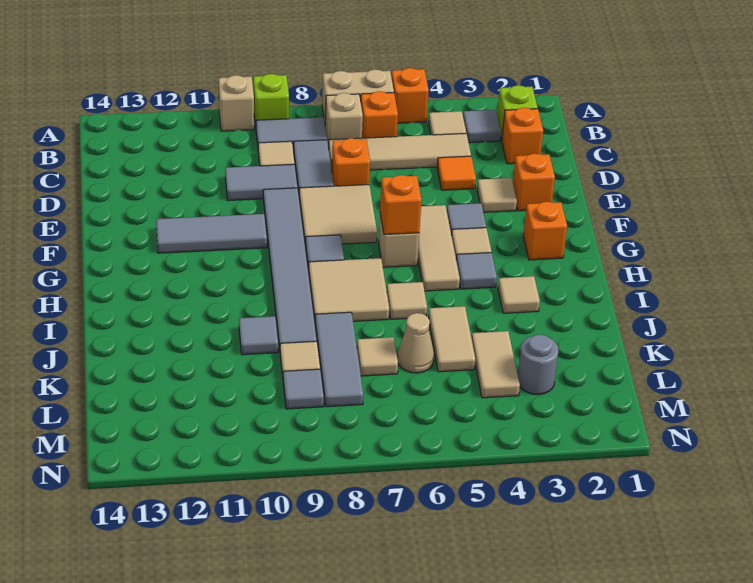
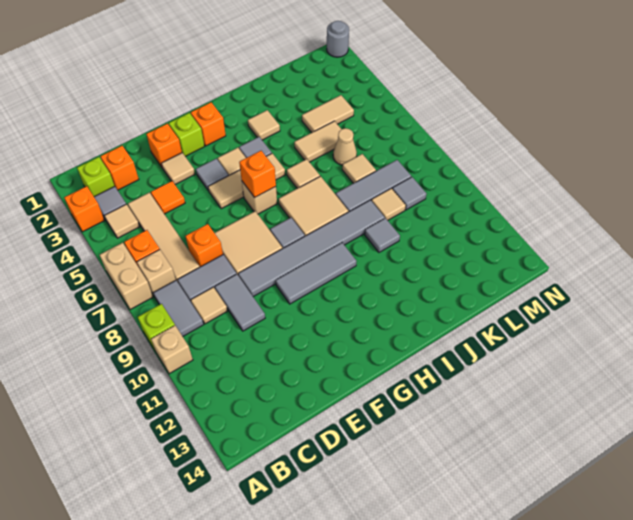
orange 1x1 brick [392,68,429,123] -> orange 1x1 brick moved to [64,186,105,232]
none -> lime 1x1 brick [169,113,205,156]
grey 1x3 tile [156,214,267,253] -> grey 1x3 tile turned to [276,243,357,304]
grey 1x1 round brick [518,334,558,395] -> grey 1x1 round brick moved to [327,21,349,57]

